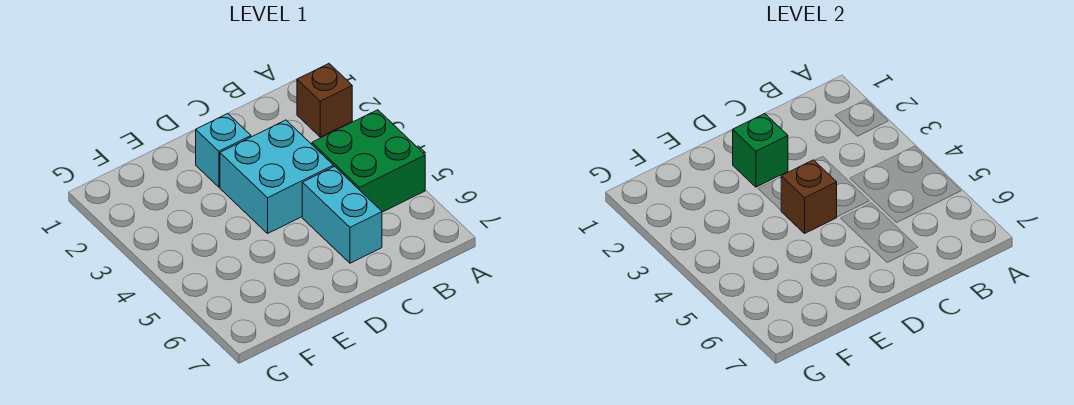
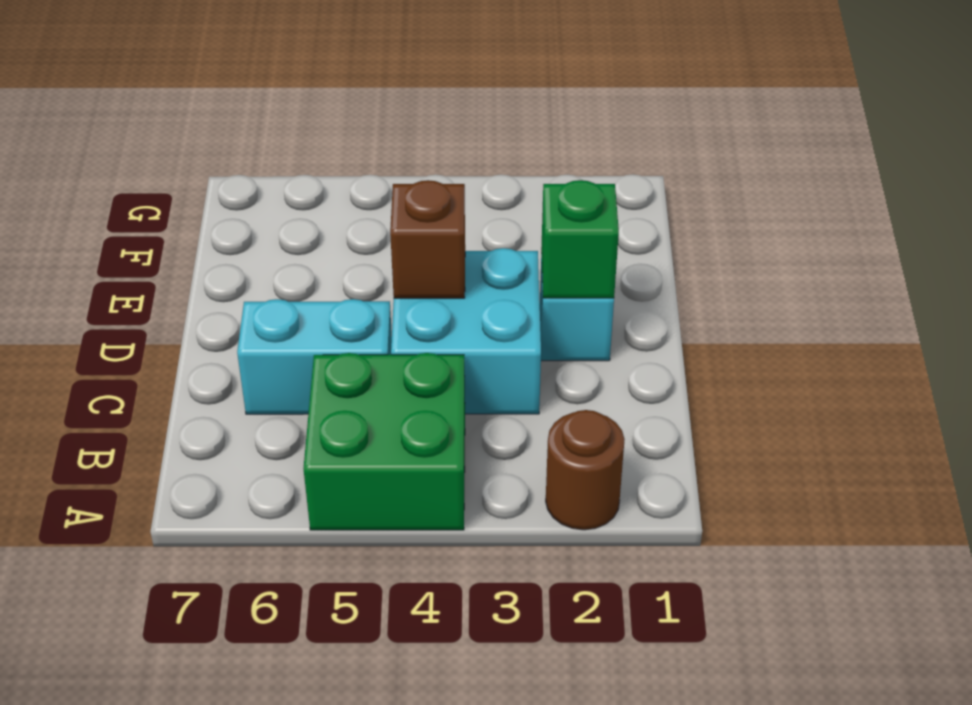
brown 1x1 brick [297,64,352,137] -> brown 1x1 round brick [546,410,625,530]

